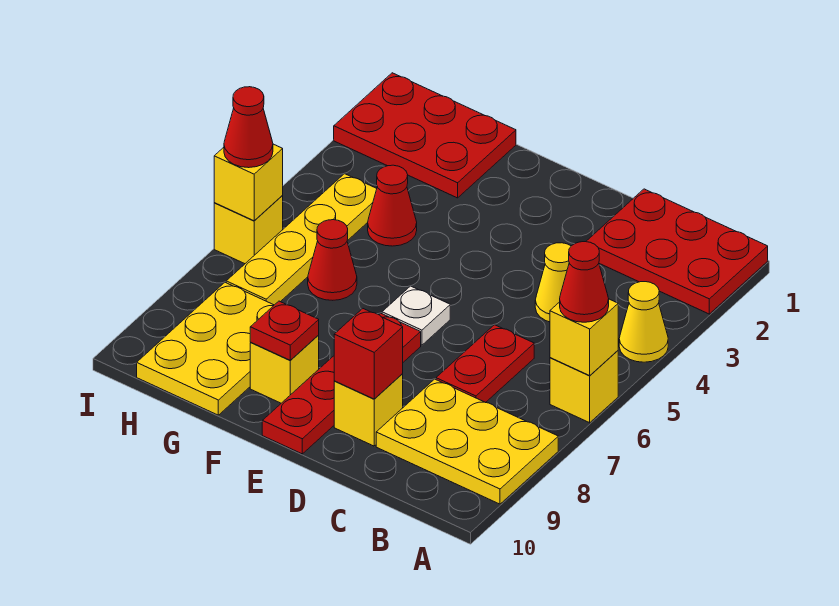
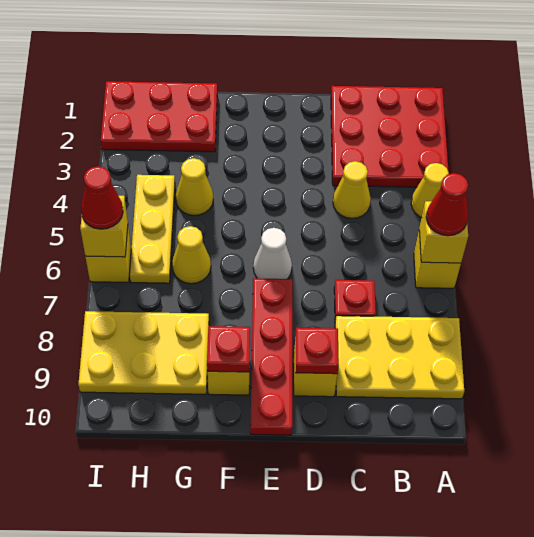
red 2x3 plate [586,189,768,314] -> red 3x3 plate [331,86,449,187]
red 1x2 plate [436,325,534,402] -> red 1x1 plate [334,280,376,320]
red 1x1 brick [334,309,403,399] -> red 1x1 plate [296,328,339,374]
white 1x1 plate [382,286,450,345] -> white 1x1 cone [253,228,292,279]
red 1x1 cone [368,165,417,246] -> yellow 1x1 cone [176,158,213,215]
red 1x1 cone [308,220,357,300] -> yellow 1x1 cone [172,226,211,284]
yellow 2x3 plate [137,283,274,415] -> yellow 2x3 plate turned to [78,311,209,394]
yellow 1x4 plate [226,174,377,305] -> yellow 1x3 plate [130,175,175,283]

